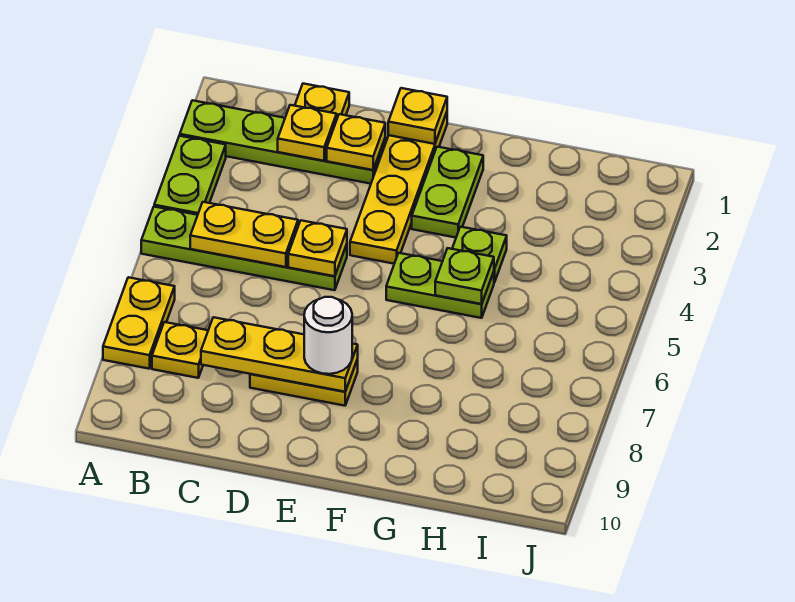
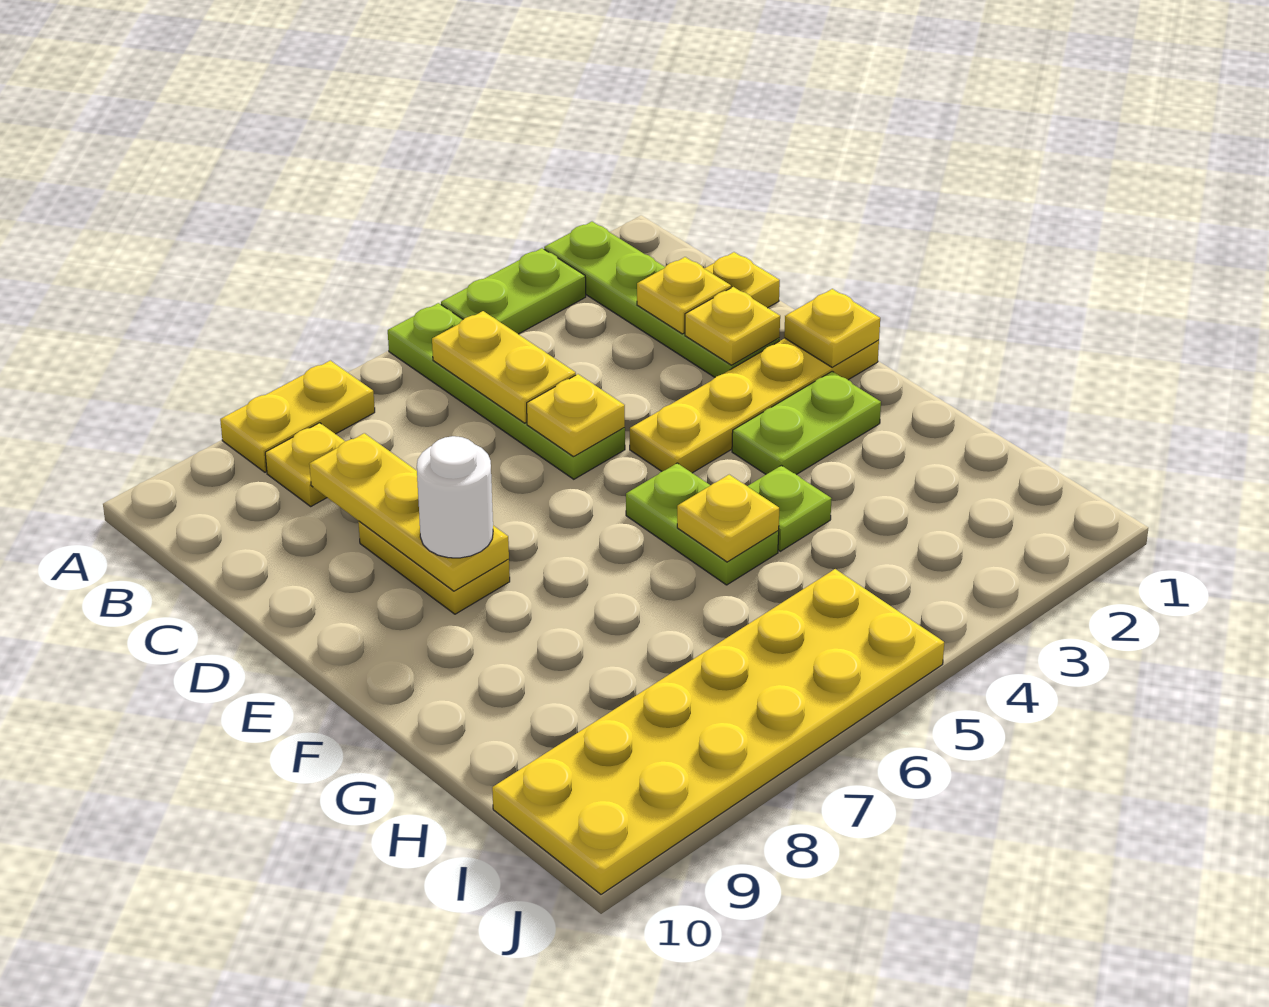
lime 1x1 plate [435,248,494,304] -> yellow 1x1 plate [677,475,779,562]
none -> yellow 2x6 plate [492,569,944,894]

